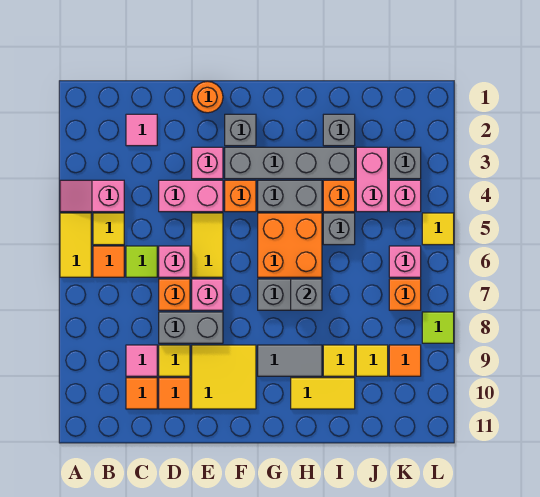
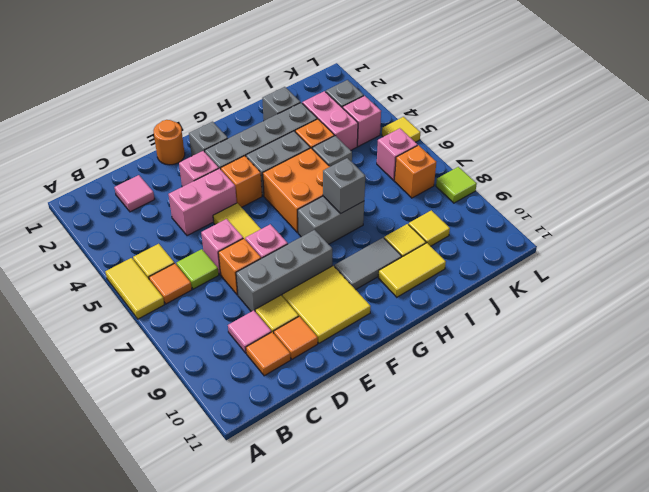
pink 1x2 slope [60,180,124,212] -> none
grey 1x2 brick [159,312,223,343] -> grey 1x3 brick [236,230,332,312]
orange 1x1 tile [389,345,421,376] -> none

